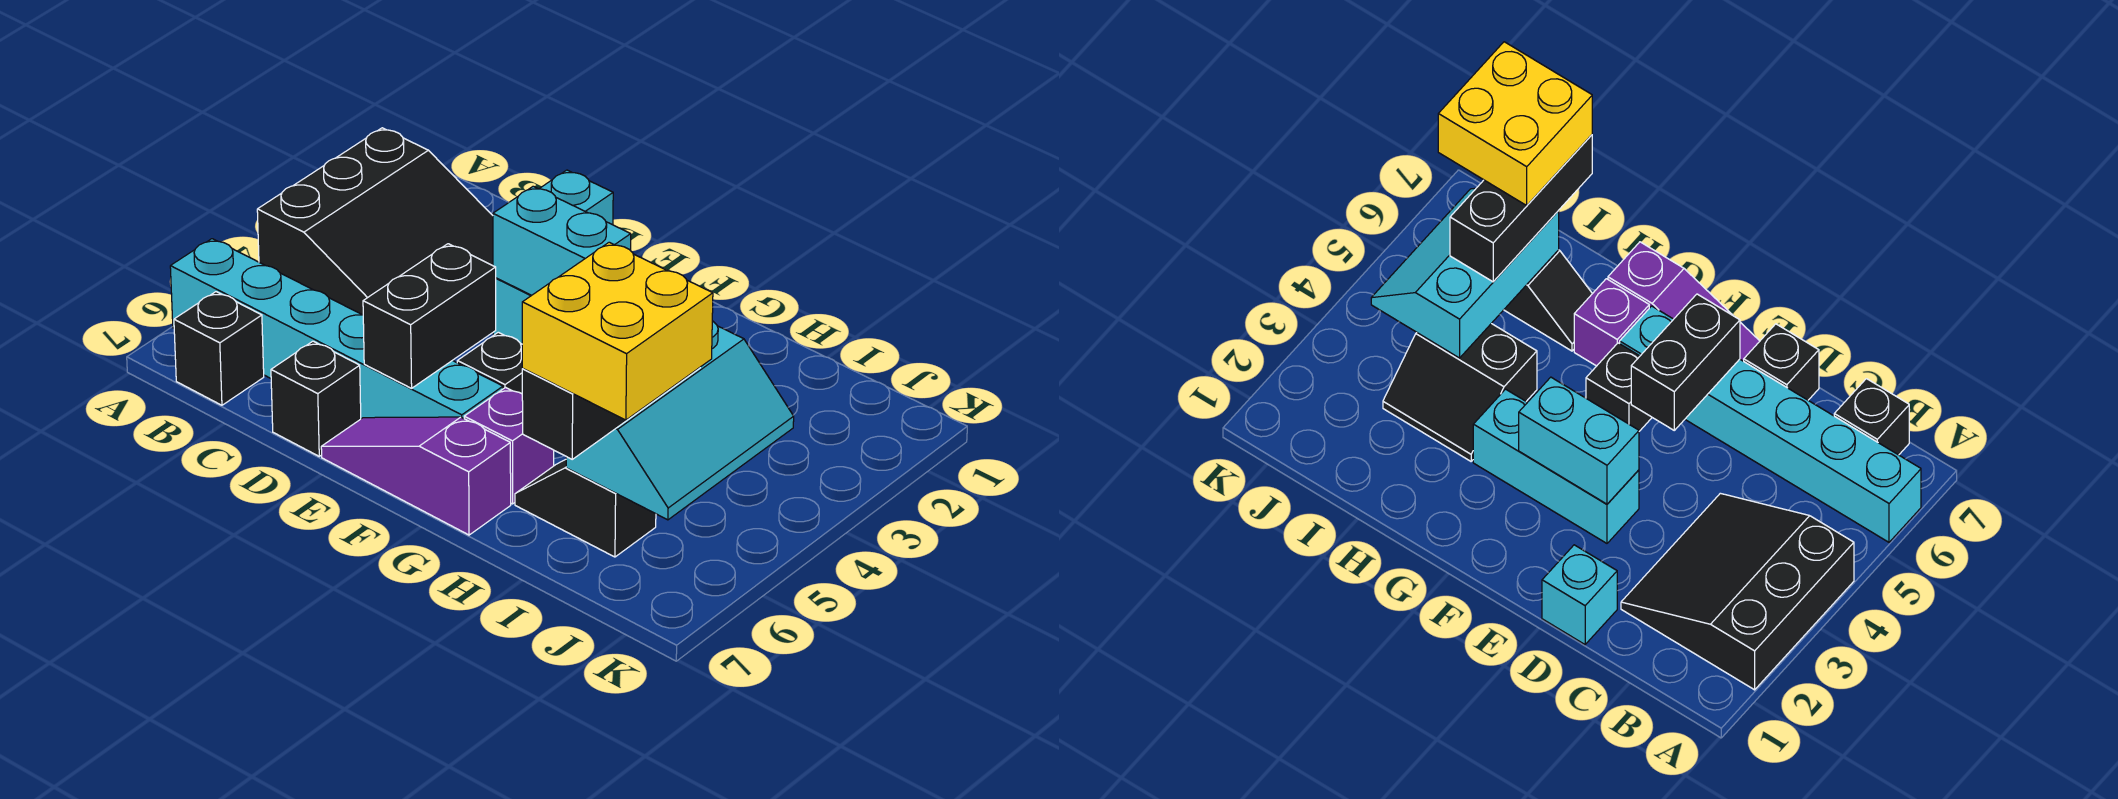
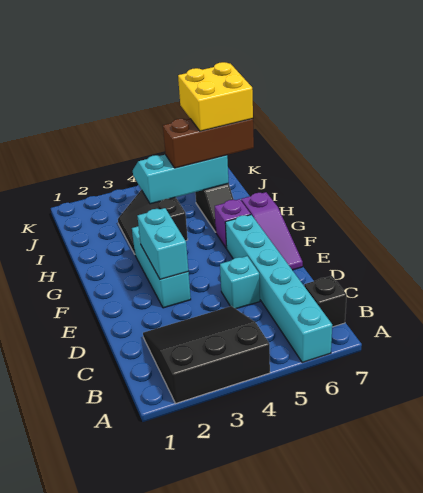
cyan 1x1 brick [539,170,613,225] -> cyan 1x1 brick moved to [220,256,260,309]
black 1x1 brick [271,341,361,456] -> none
black 1x2 brick [363,244,496,388] -> none
black 1x1 brick [457,332,523,394] -> none
black 1x3 brick [522,368,700,459] -> brown 1x3 brick [163,119,254,168]

